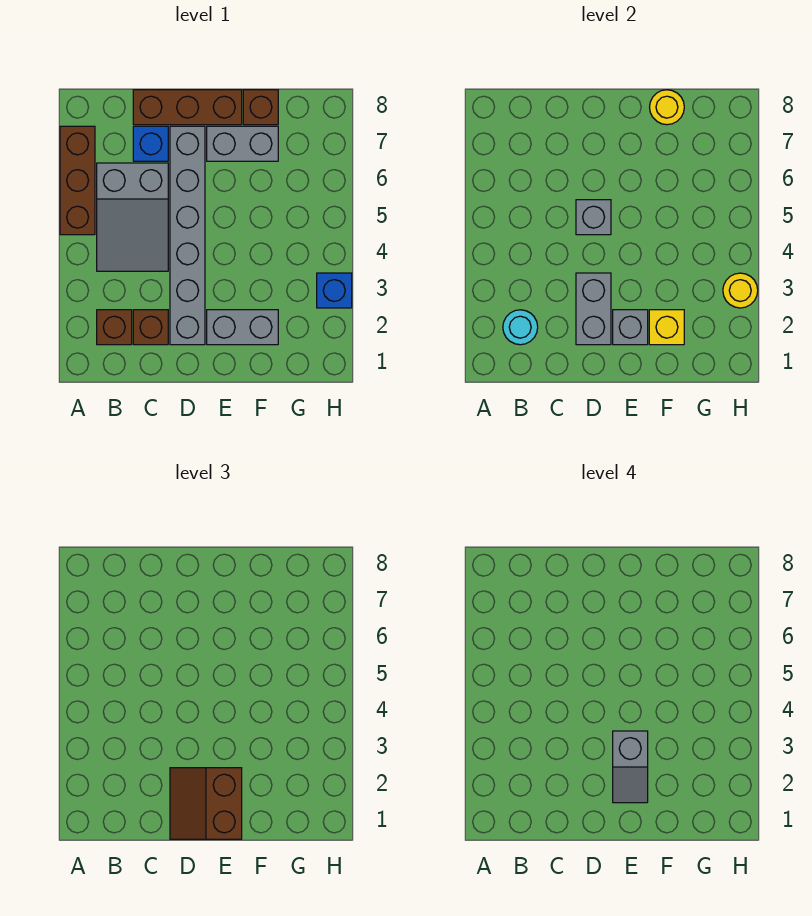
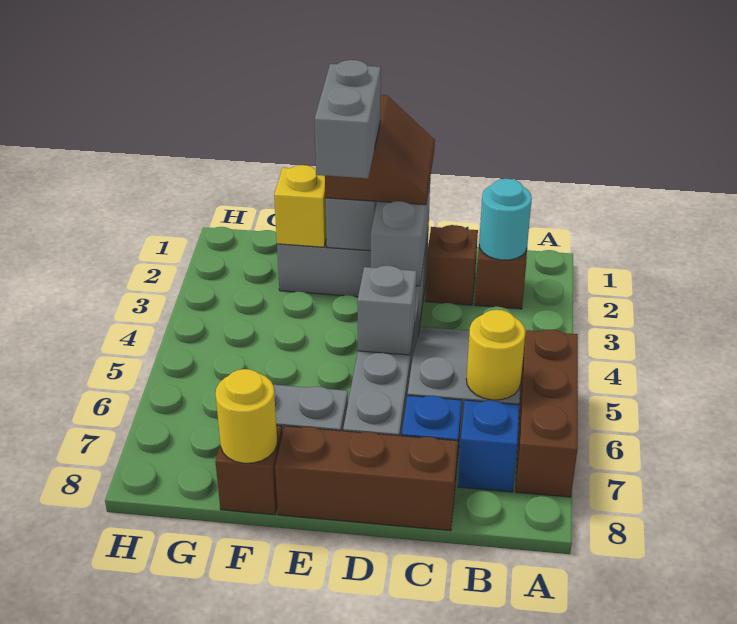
grey 1x2 slope [613,731,648,803] -> grey 1x2 brick [315,60,381,179]
blue 1x1 brick [317,273,352,308] -> blue 1x1 brick moved to [458,400,519,492]
yellow 1x1 round brick [723,273,758,308] -> yellow 1x1 round brick moved to [466,310,526,400]

